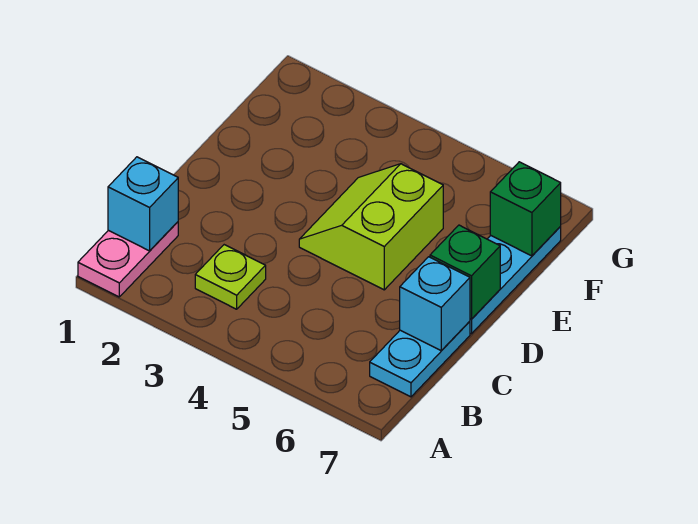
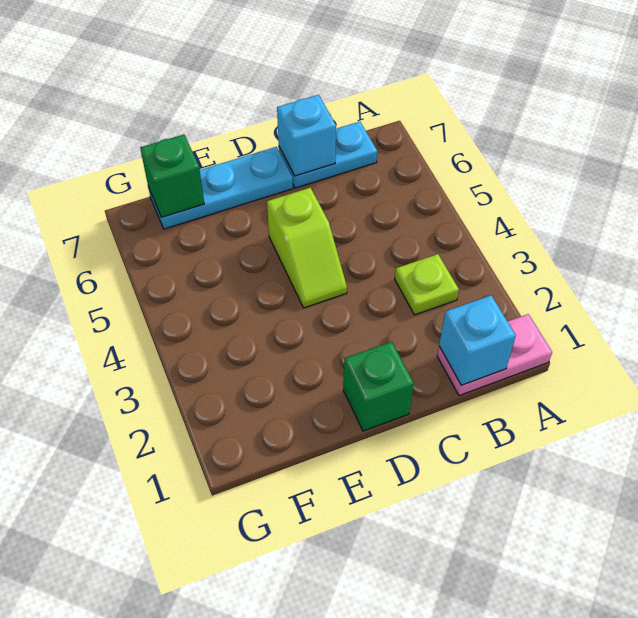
lime 2x2 slope [299,164,443,290] -> lime 1x2 slope [267,188,347,308]
green 1x1 brick [430,225,500,319] -> green 1x1 brick moved to [343,342,414,431]

